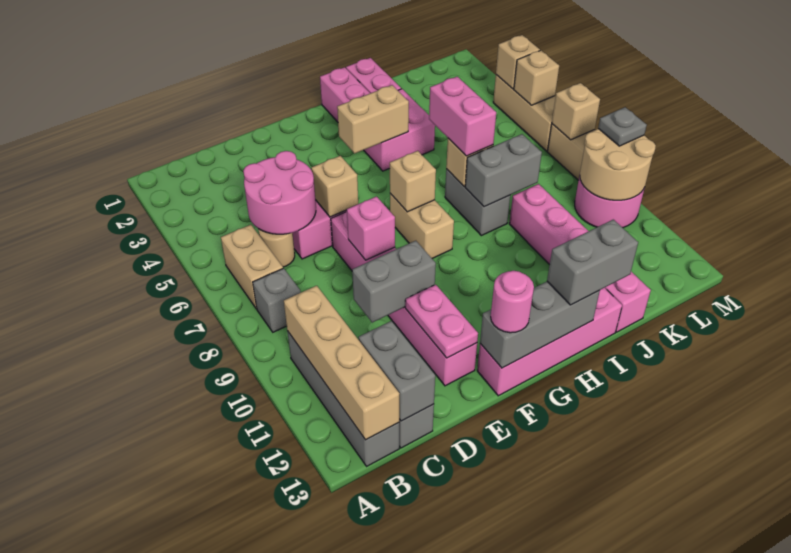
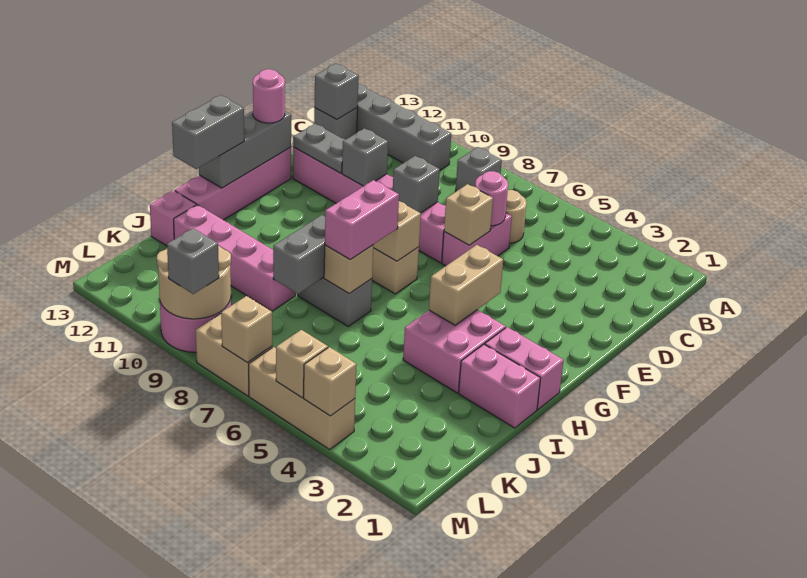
tan 1x2 brick [221,225,283,309] -> none
tan 1x4 brick [284,286,400,440] -> none
pink 2x2 round brick [243,151,316,234] -> pink 1x1 round brick [475,171,508,226]
grey 1x2 brick [358,321,435,421] -> grey 1x1 brick [314,64,359,120]
grey 1x2 brick [352,241,436,323] -> grey 1x1 brick [342,128,388,186]
pink 1x1 brick [347,196,395,260] -> grey 1x1 brick [393,156,440,213]
pink 1x2 plate [405,285,478,358] -> grey 1x2 plate [293,124,346,173]
pink 1x2 brick [429,77,496,156] -> pink 1x2 brick turned to [325,180,399,260]
grey 1x1 plate [598,107,647,146] -> grey 1x1 brick [167,228,219,294]

